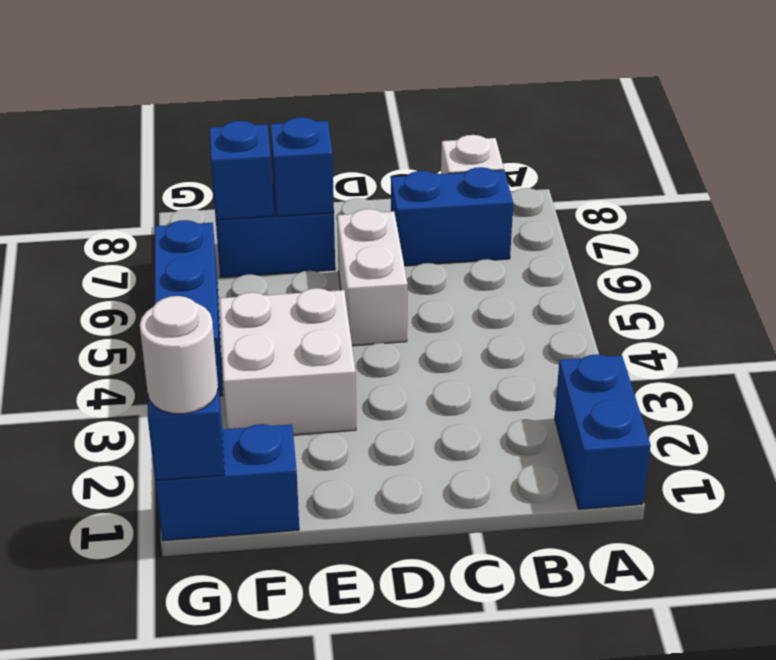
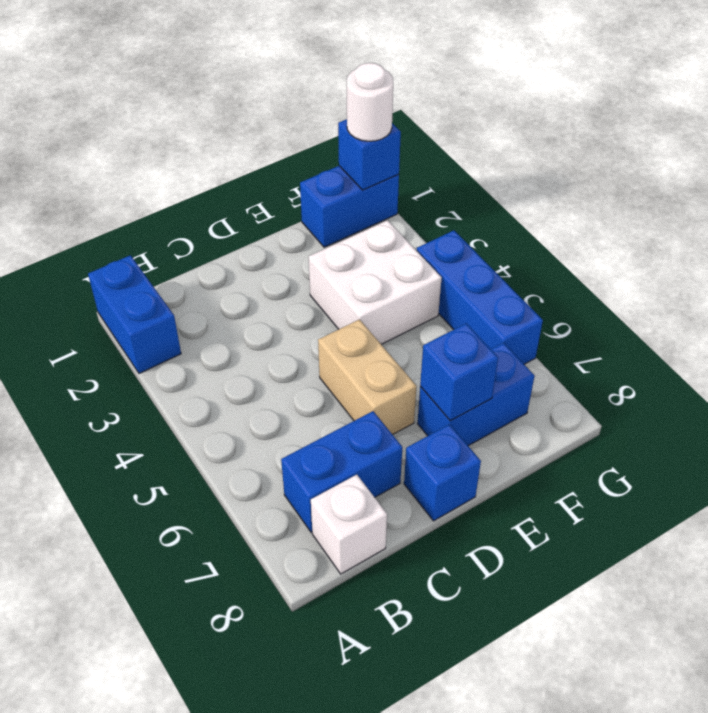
white 1x2 brick [337,209,408,345] -> tan 1x2 brick [318,320,417,435]
blue 1x1 brick [210,121,273,220] -> blue 1x1 brick moved to [404,424,481,521]

